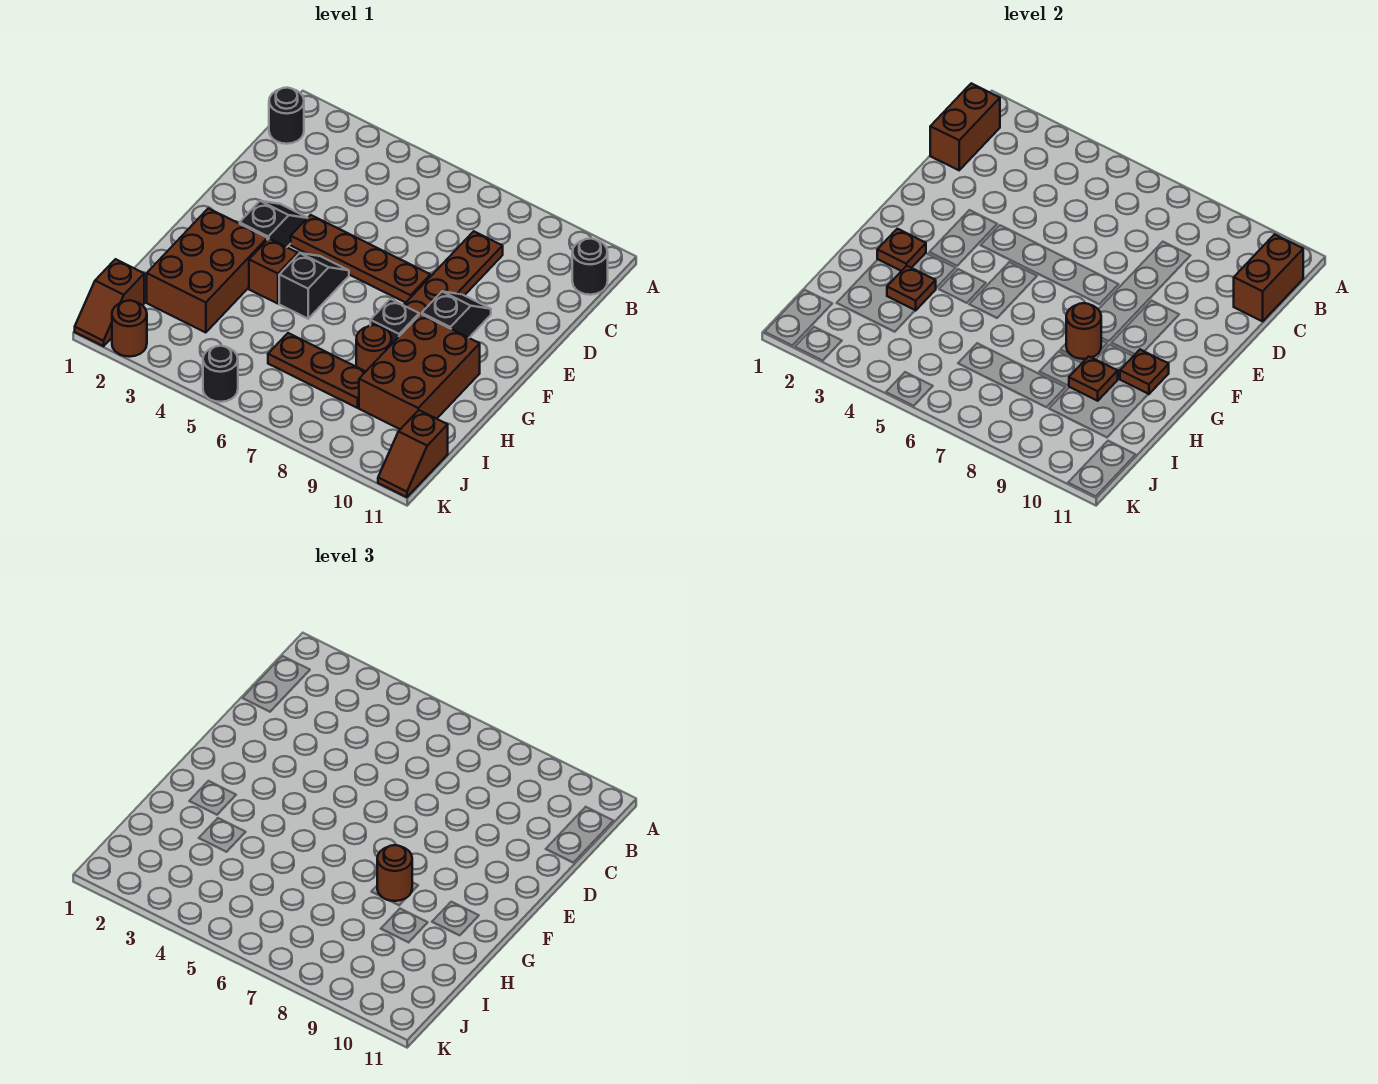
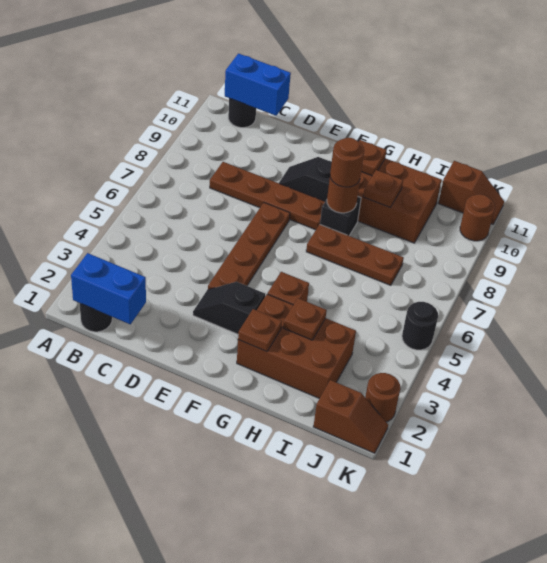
brown 1x2 brick [930,83,1000,170] -> blue 1x2 brick [71,253,146,324]
brown 1x2 brick [1234,234,1303,321] -> blue 1x2 brick [225,54,291,116]
black 1x2 slope [279,253,349,319] -> none
brown 1x1 round brick [356,325,391,371] -> brown 1x1 round brick moved to [460,194,495,241]
brown 1x3 plate [268,333,366,408] -> brown 1x3 plate turned to [306,224,404,285]

